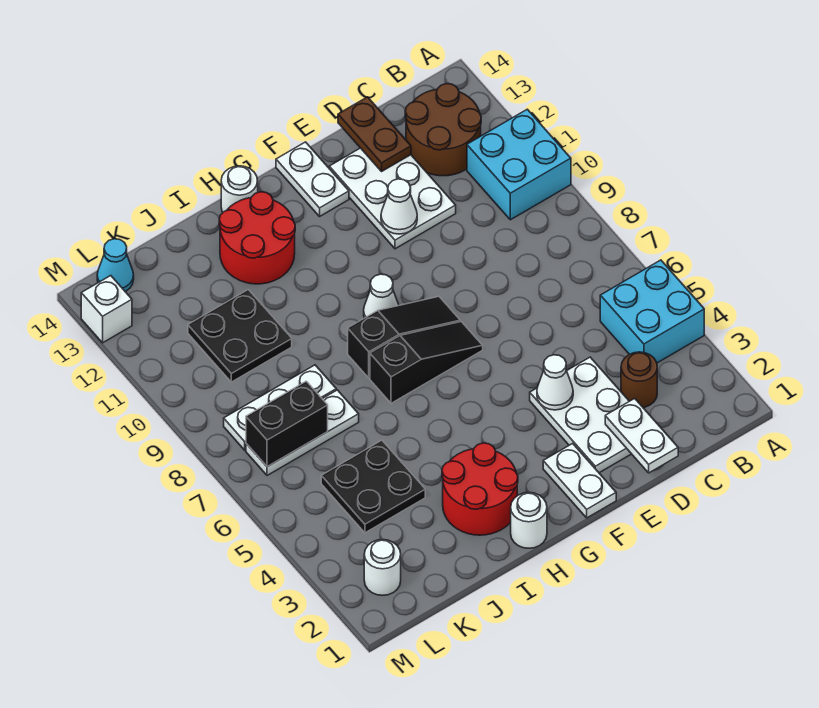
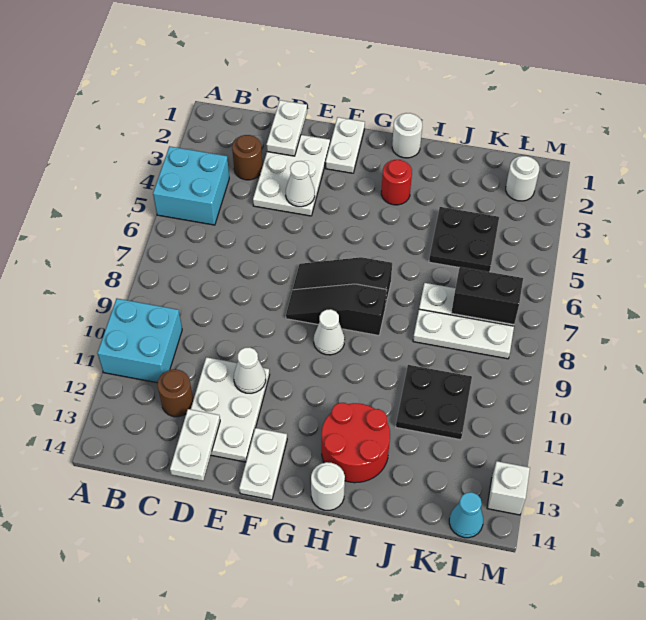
brown 2x2 round brick [405,84,481,176] -> brown 1x1 round brick [157,369,193,417]
brown 1x2 plate [338,97,411,171] -> white 1x2 plate [170,409,220,481]
red 2x2 round brick [442,443,518,535] -> red 1x1 round brick [381,160,412,205]

